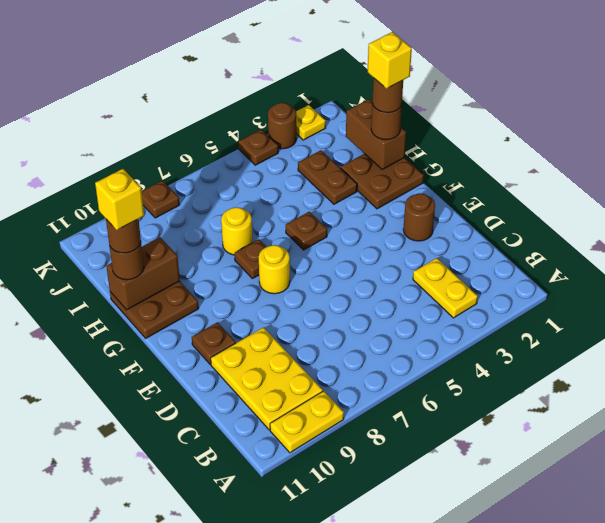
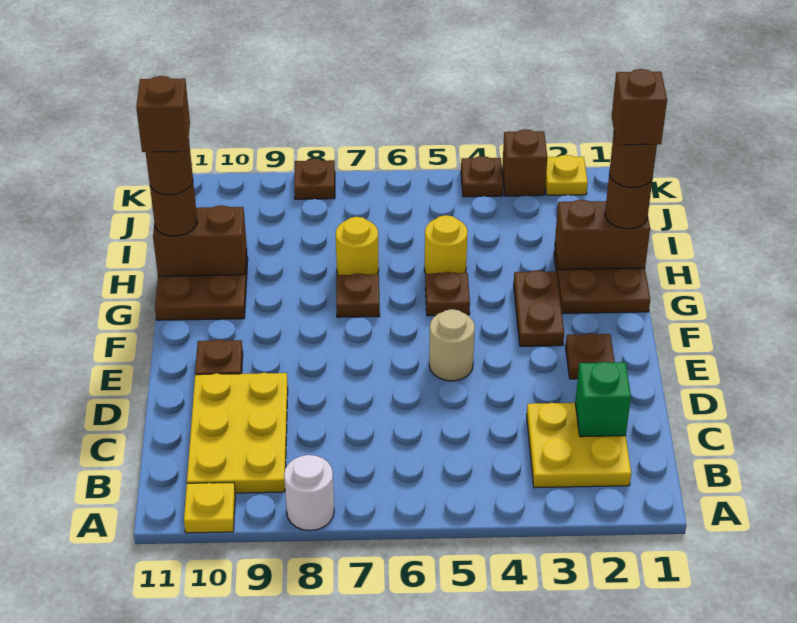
none -> white 1x1 round brick [284,455,334,531]
yellow 1x2 plate [270,391,344,453] -> yellow 1x1 plate [184,483,235,533]
yellow 1x2 plate [413,258,478,318] -> yellow 2x2 plate [527,403,631,488]
none -> green 1x1 brick [575,362,631,437]
brown 1x1 round brick [403,193,435,241] -> brown 1x1 plate [566,333,615,379]
none -> tan 1x1 round brick [429,309,475,381]
yellow 1x1 round brick [259,245,290,294] -> yellow 1x1 round brick moved to [424,215,467,274]
brown 1x2 brick [346,99,406,169] -> brown 1x2 brick turned to [555,200,650,270]
yellow 1x1 brick [368,32,412,89] -> brown 1x1 brick [612,69,667,145]
brown 1x2 plate [298,150,357,204] -> brown 1x2 plate moved to [514,270,564,346]
yellow 1x1 brick [95,169,144,230] -> brown 1x1 brick [136,76,190,152]
brown 1x1 round brick [268,103,296,149] -> brown 1x1 brick [502,129,547,196]

